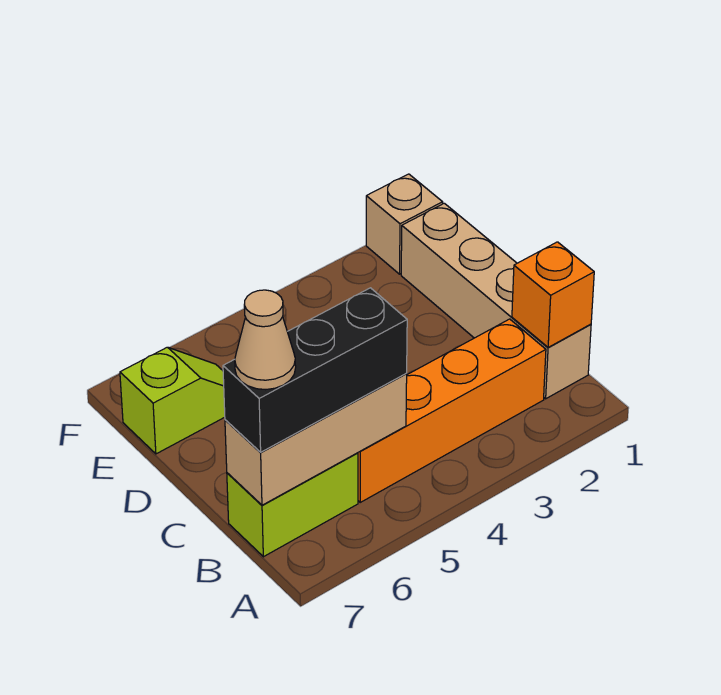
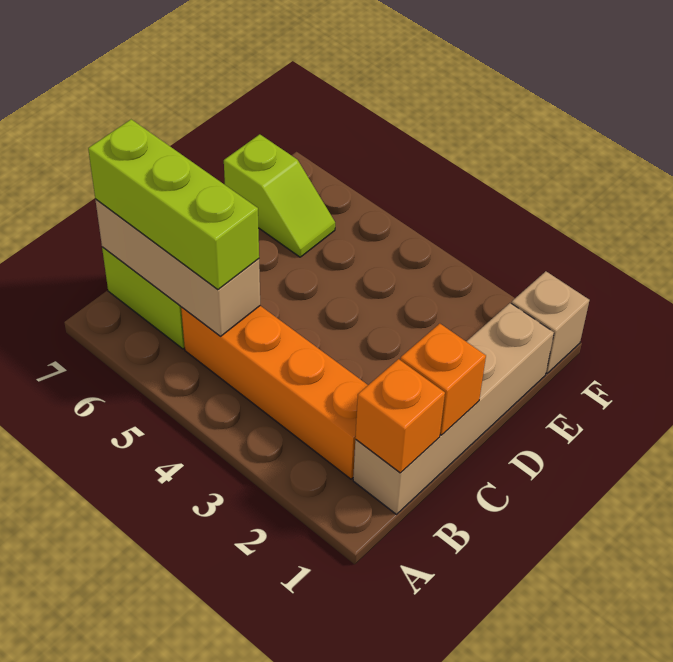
black 1x3 brick [223,288,407,452] -> lime 1x3 brick [88,119,259,290]
tan 1x1 cone [235,290,296,390] -> none
none -> orange 1x1 brick [400,324,486,435]

